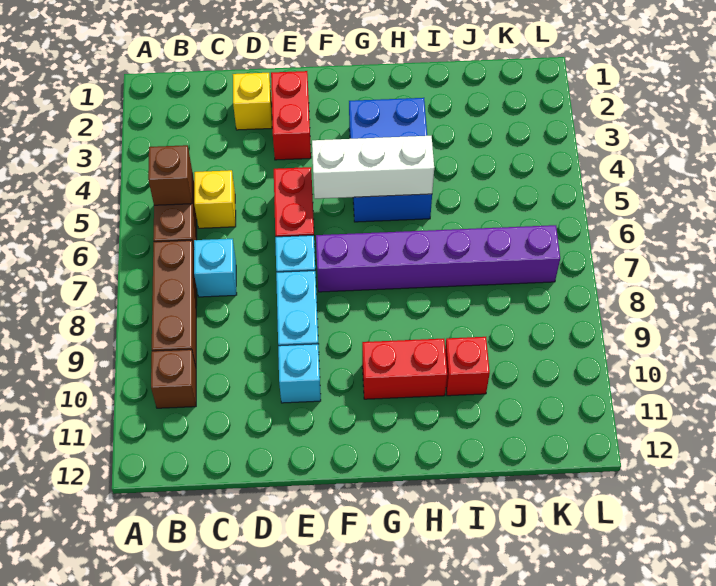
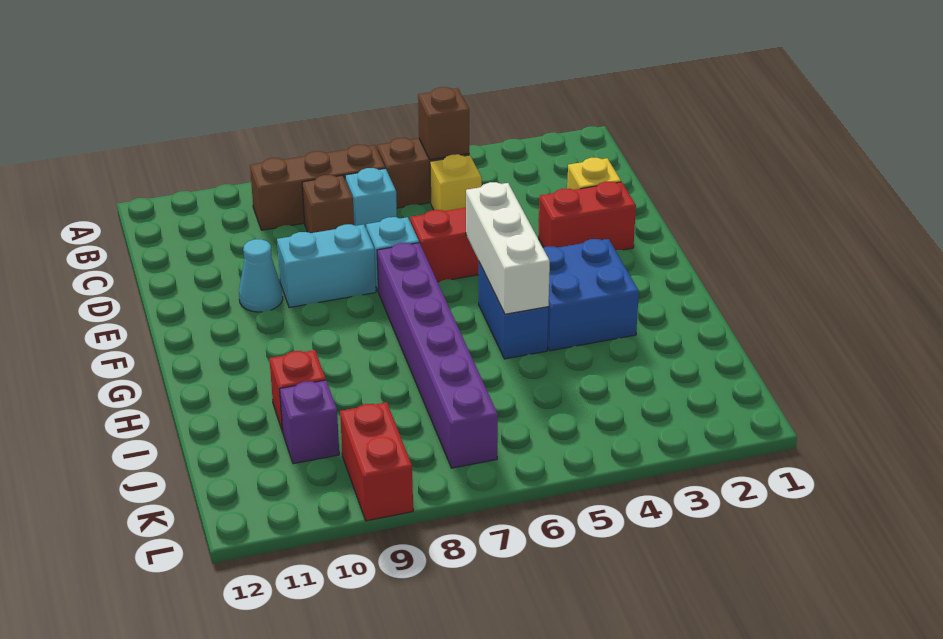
brown 1x1 brick [151,349,196,408] -> brown 1x1 brick moved to [302,175,354,233]
cyan 1x1 brick [278,344,321,403] -> cyan 1x1 cone [239,239,283,312]
red 1x2 brick [362,339,447,399] -> red 1x2 brick moved to [340,402,413,521]
none -> purple 1x1 brick [280,380,339,464]

